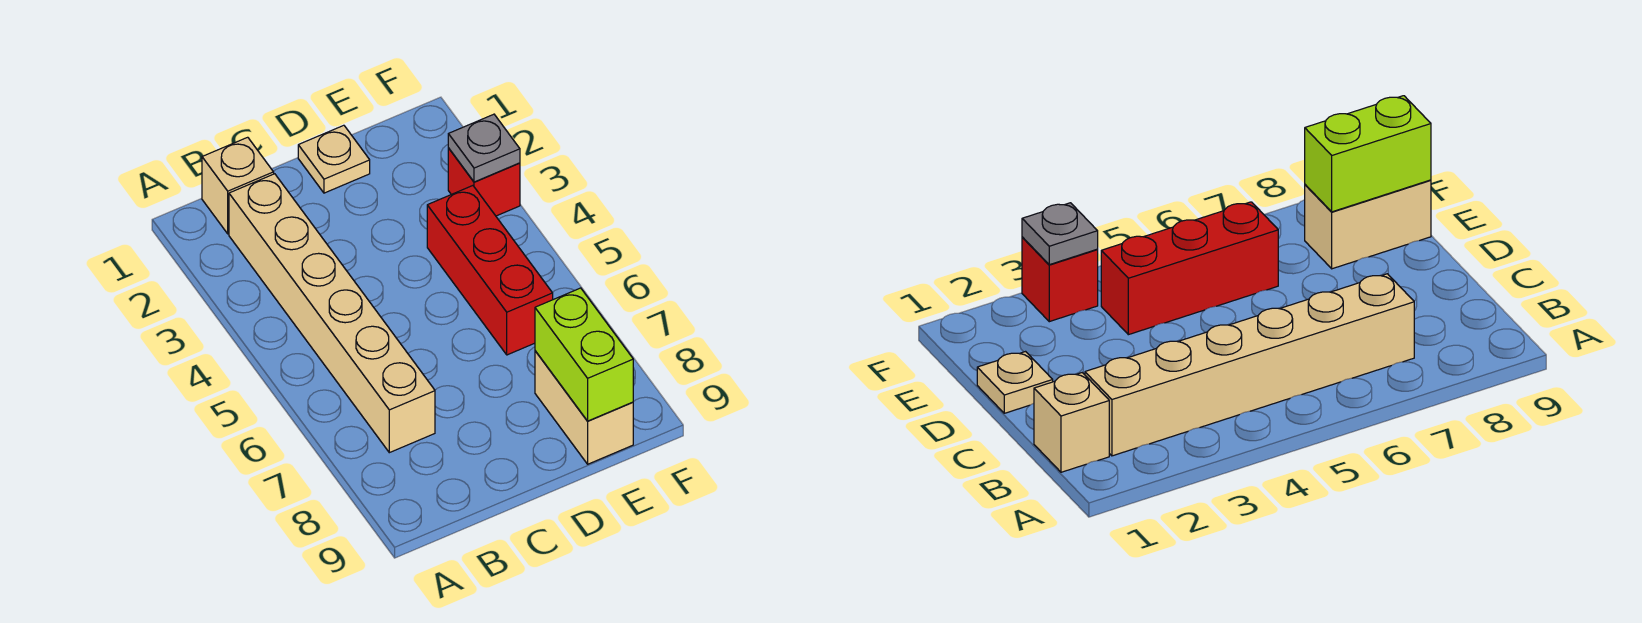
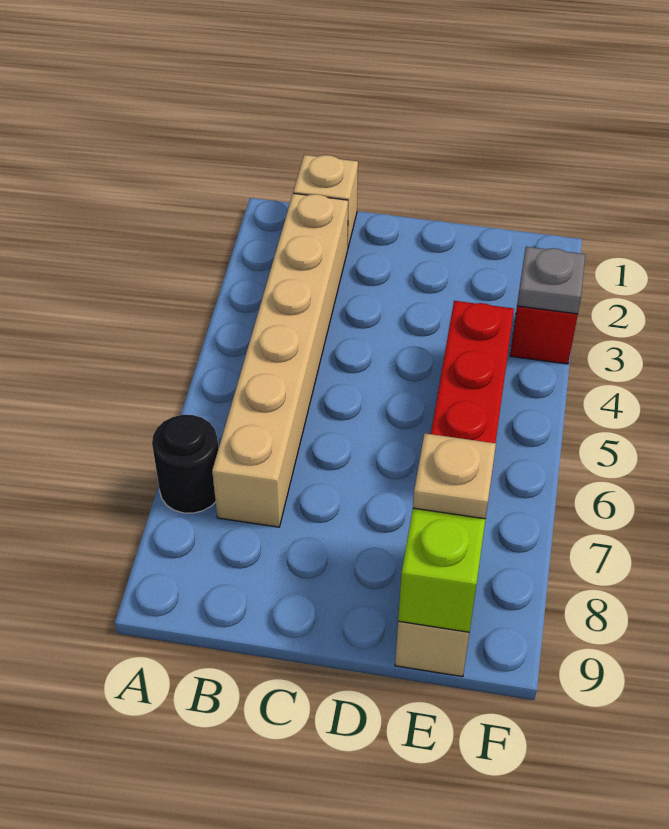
none -> black 1x1 round brick [152,415,218,513]
tan 1x1 plate [298,125,370,193] -> tan 1x1 plate moved to [413,433,496,519]

